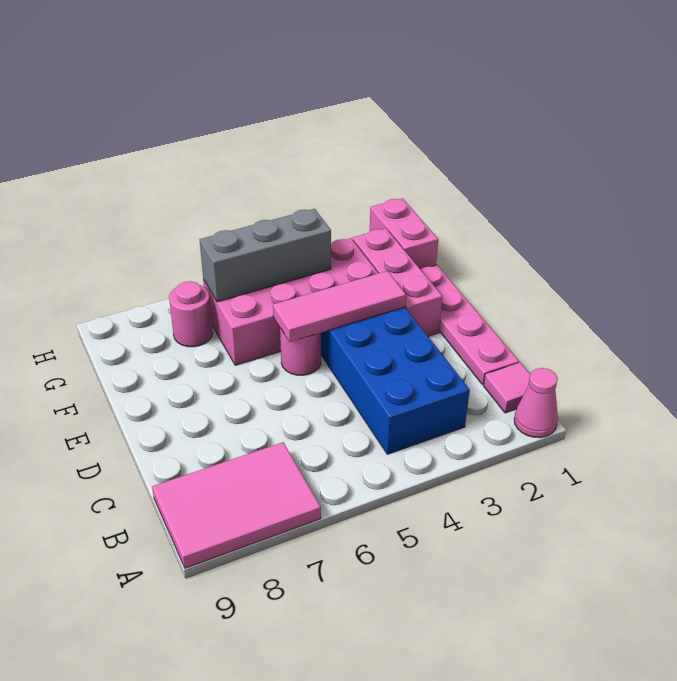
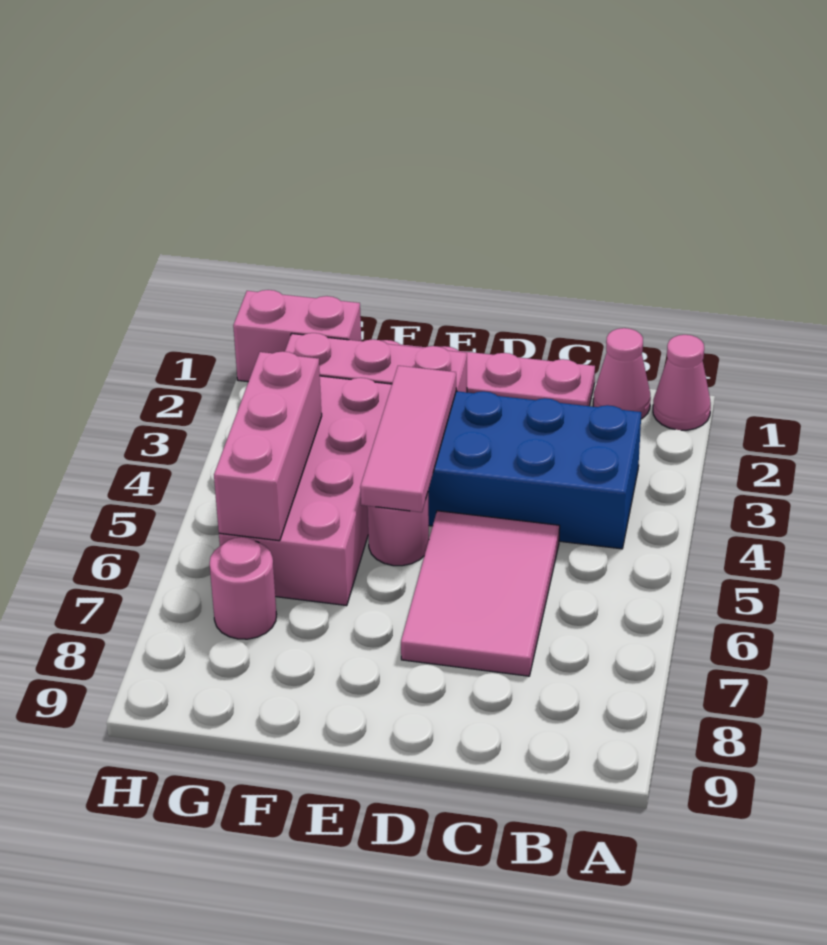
pink 2x3 tile [152,442,321,568] -> pink 2x3 tile moved to [401,511,560,676]
pink 1x1 tile [484,363,531,413] -> pink 1x1 cone [593,328,651,419]
grey 1x3 brick [200,209,331,302] -> pink 1x3 brick [214,351,322,541]

